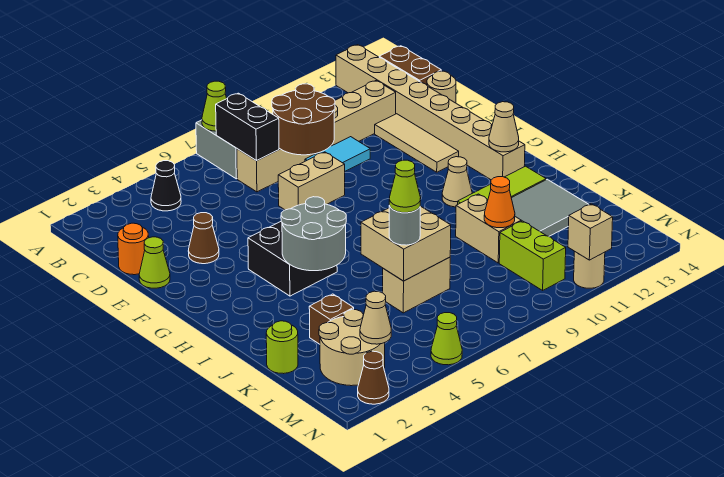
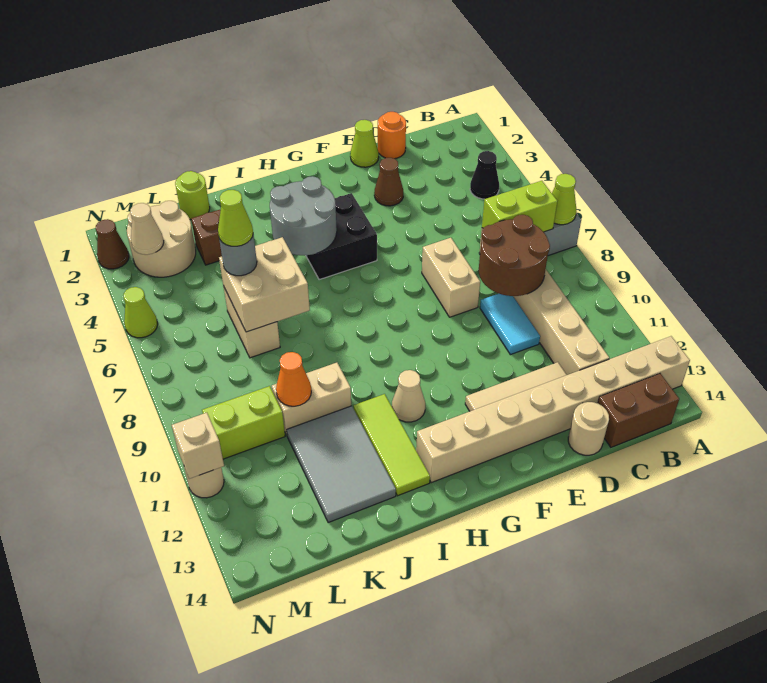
black 1x2 brick [216,93,279,161] -> lime 1x2 brick [482,181,557,232]
tan 1x1 cone [489,102,519,152] -> none

